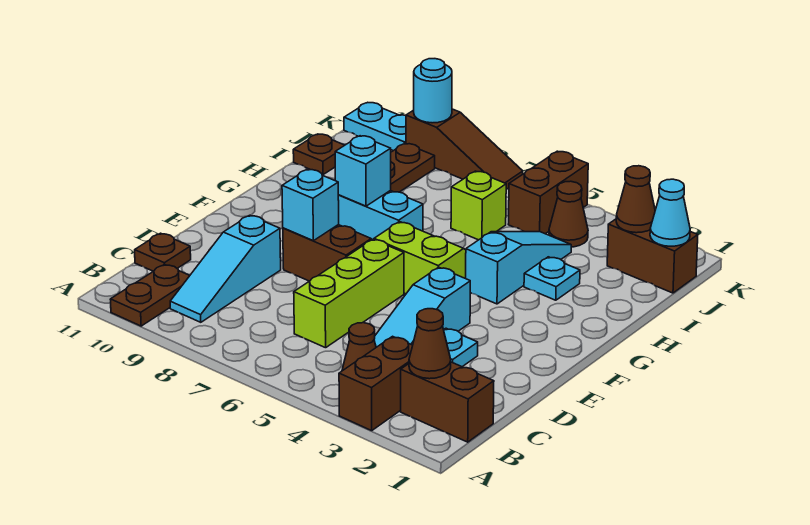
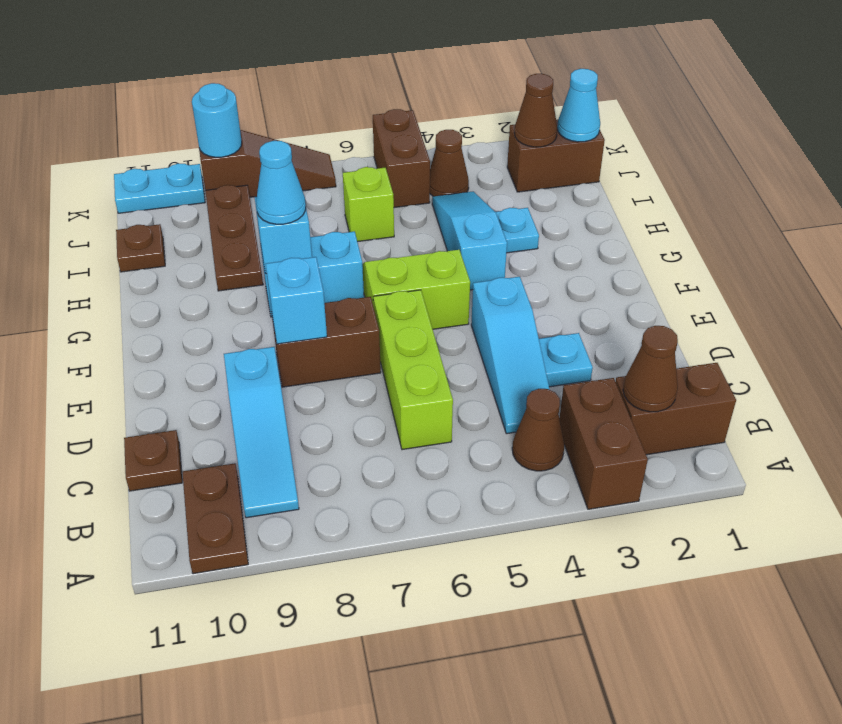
none -> cyan 1x1 cone [256,141,306,224]

